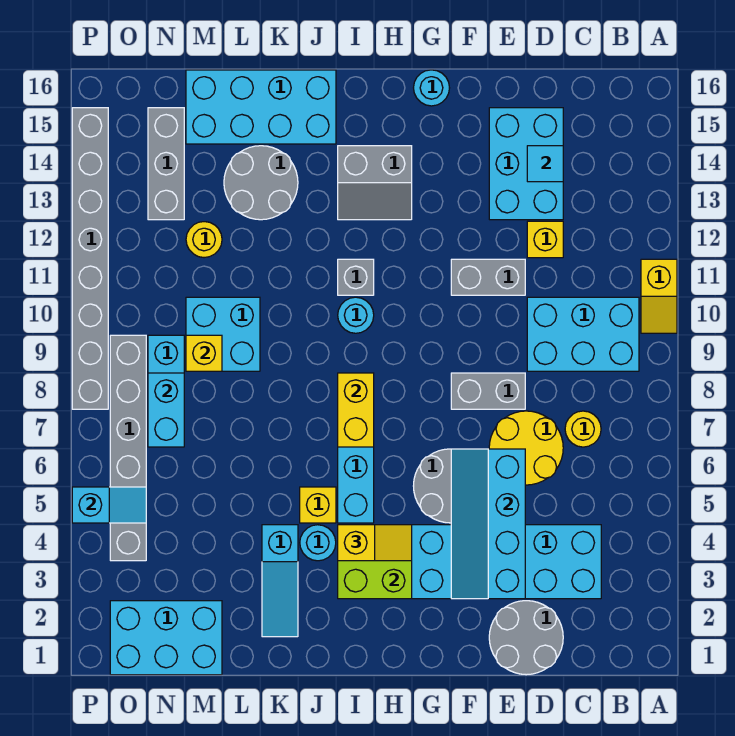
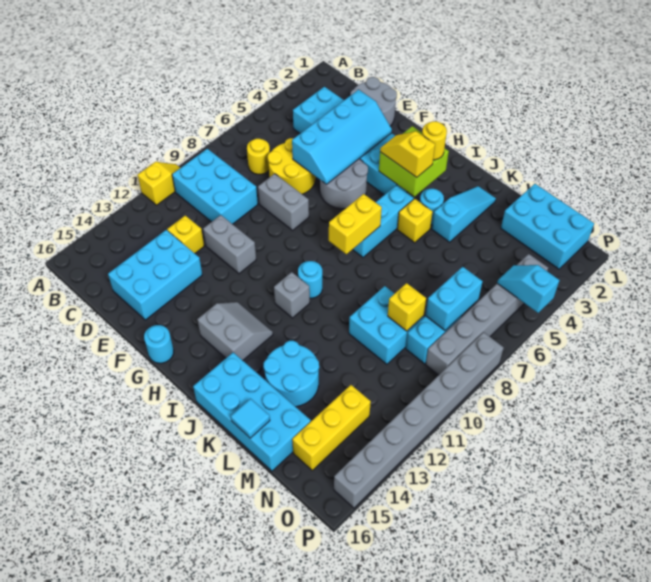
cyan 1x1 tile [527,146,563,182] -> cyan 1x1 tile moved to [231,399,270,438]
grey 2x2 round brick [224,146,298,220] -> cyan 2x2 round brick [263,341,319,407]
yellow 1x1 round brick [186,222,222,258] -> yellow 1x1 round brick moved to [422,121,447,160]
grey 1x3 brick [148,108,184,220] -> yellow 1x3 brick [292,385,371,470]

